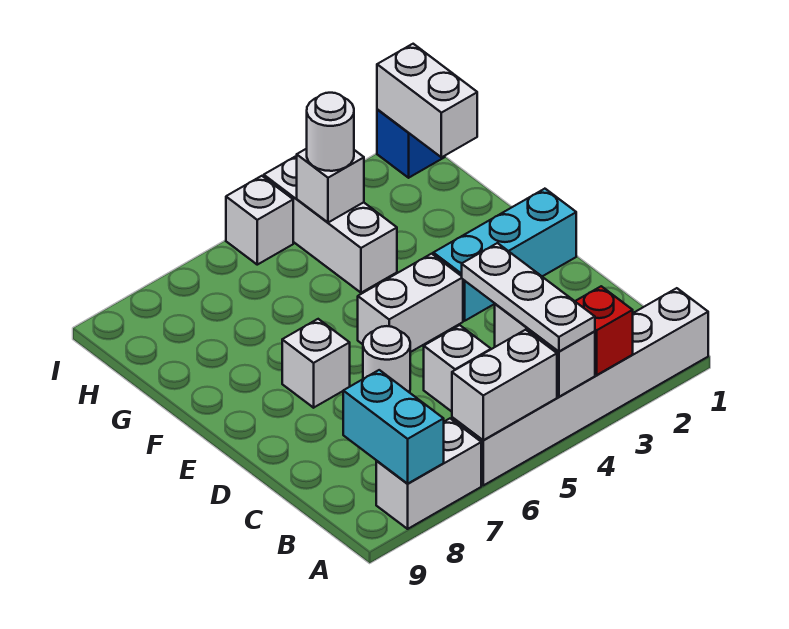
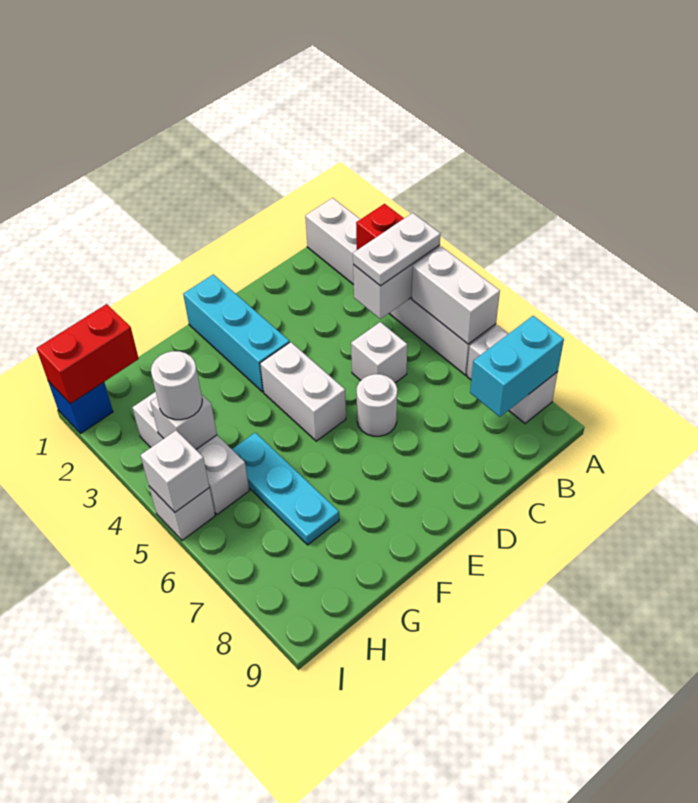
white 1x3 plate [462,243,595,351] -> white 1x2 plate [353,213,440,286]
white 1x1 brick [282,319,350,408] -> white 1x1 brick moved to [140,431,209,512]
white 1x3 brick [264,156,397,293] -> white 1x3 brick turned to [132,392,249,514]
none -> cyan 1x3 plate [232,433,339,545]
white 1x2 brick [377,44,477,157] -> red 1x2 brick [37,304,139,404]

